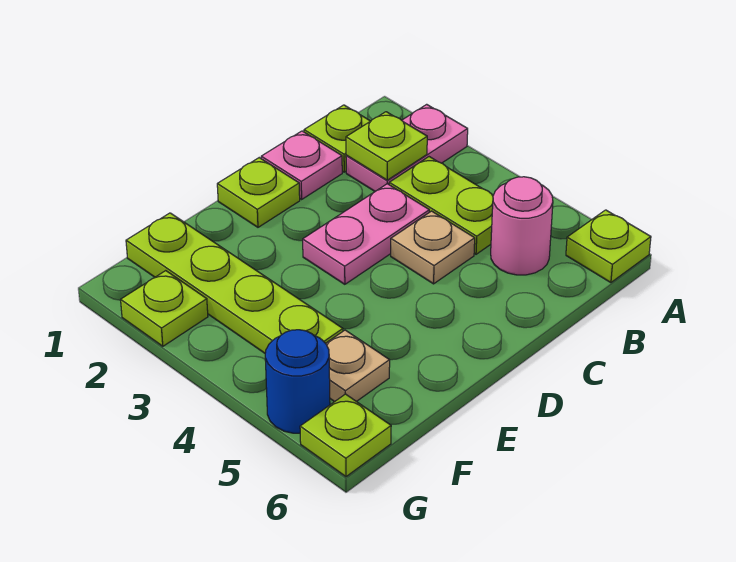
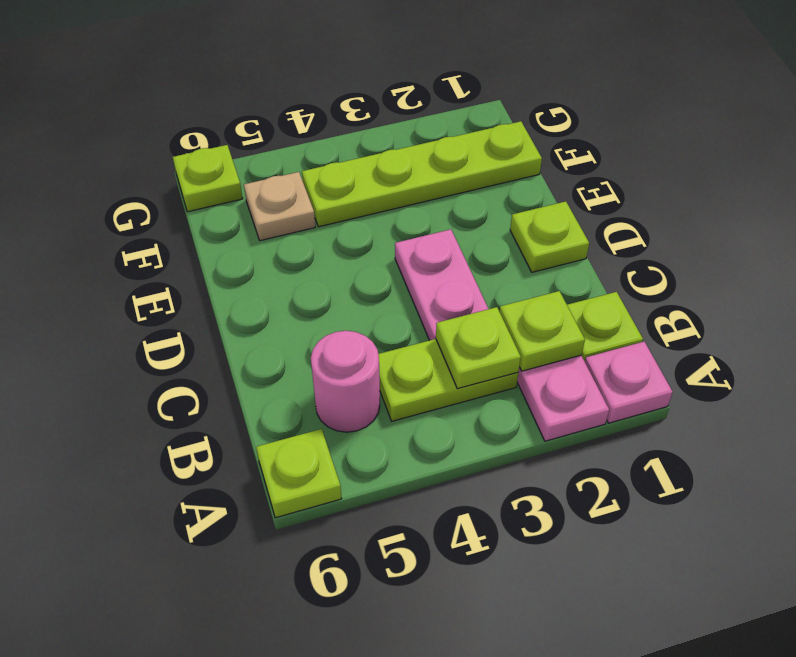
pink 1x1 plate [261,131,342,199] -> pink 1x1 plate moved to [585,342,673,423]
tan 1x1 plate [391,211,475,284] -> none
lime 1x1 plate [121,271,208,346] -> lime 1x1 plate moved to [436,307,521,389]
blue 1x1 round brick [265,330,330,433] -> none

